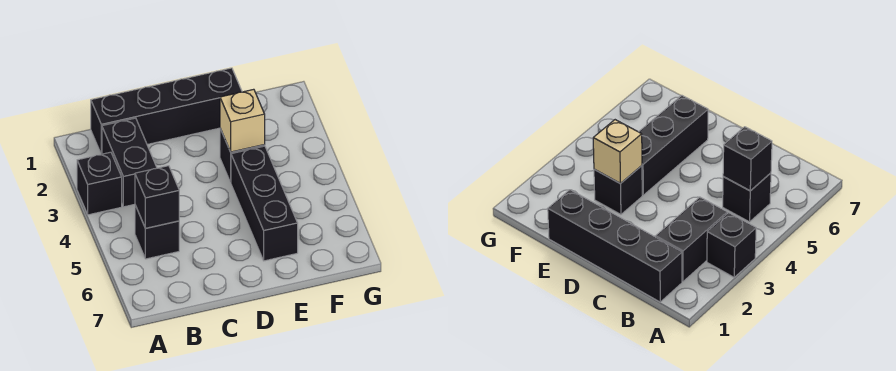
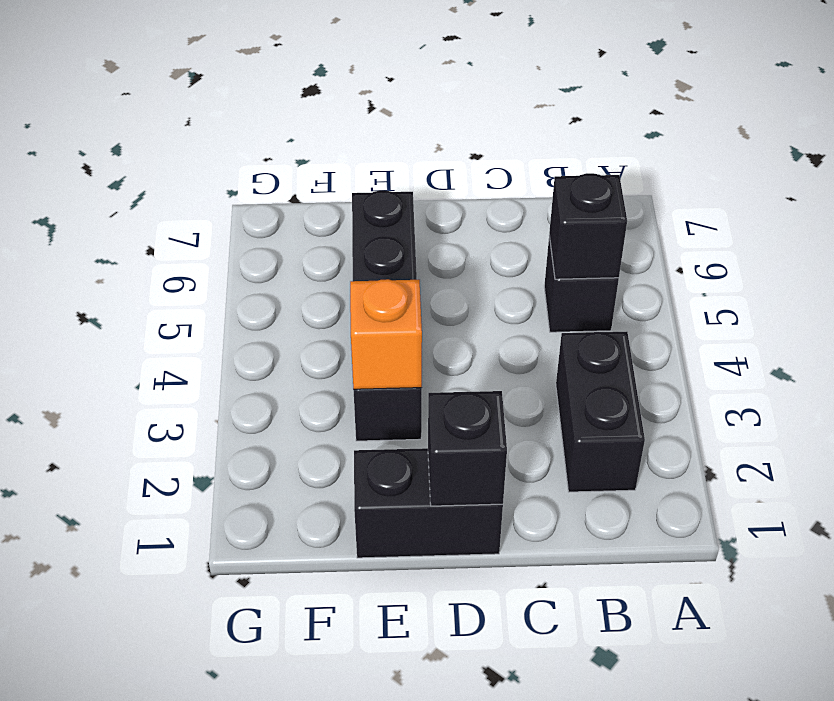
black 1x1 brick [77,152,122,215] -> black 1x1 brick moved to [428,391,507,506]
black 1x4 brick [91,68,242,154] -> black 1x2 brick [354,448,503,558]
tan 1x1 brick [220,89,265,152] -> orange 1x1 brick [350,279,422,389]

